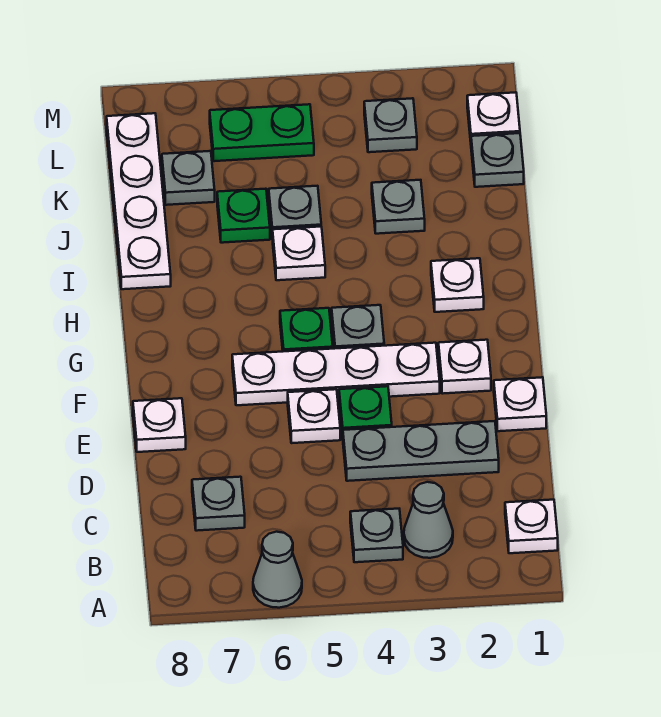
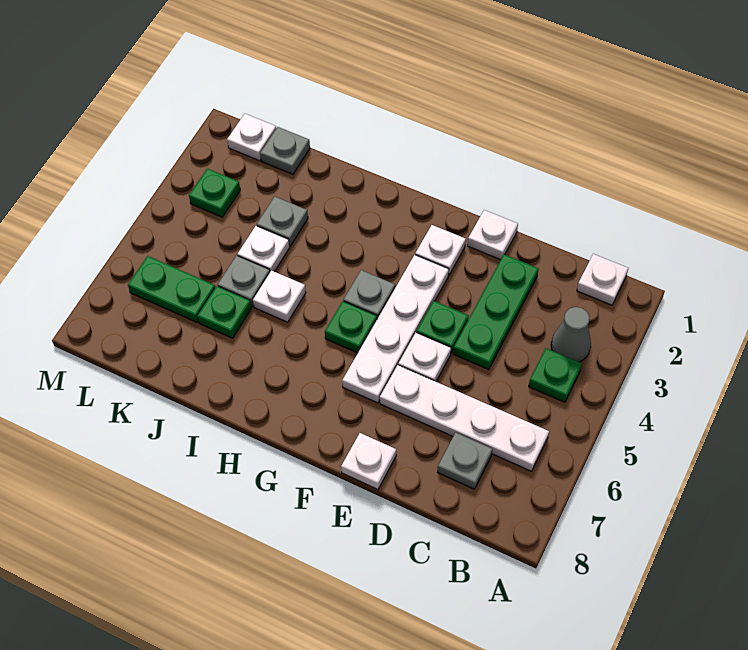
grey 1x1 cone [253,532,302,608] -> none
grey 1x1 plate [350,509,403,562] -> green 1x1 plate [529,348,582,402]
grey 1x3 plate [343,421,499,481] -> green 1x3 plate [453,254,539,370]
white 1x1 plate [431,258,484,312] -> white 1x1 plate moved to [237,226,290,272]
white 1x4 plate [107,113,171,289] -> white 1x4 plate moved to [380,365,549,471]
grey 1x1 plate [162,151,215,205] -> none
grey 1x1 plate [364,98,417,152] -> green 1x1 plate [189,168,240,217]
green 1x2 plate [210,104,314,161] -> green 1x2 plate turned to [128,256,215,322]

